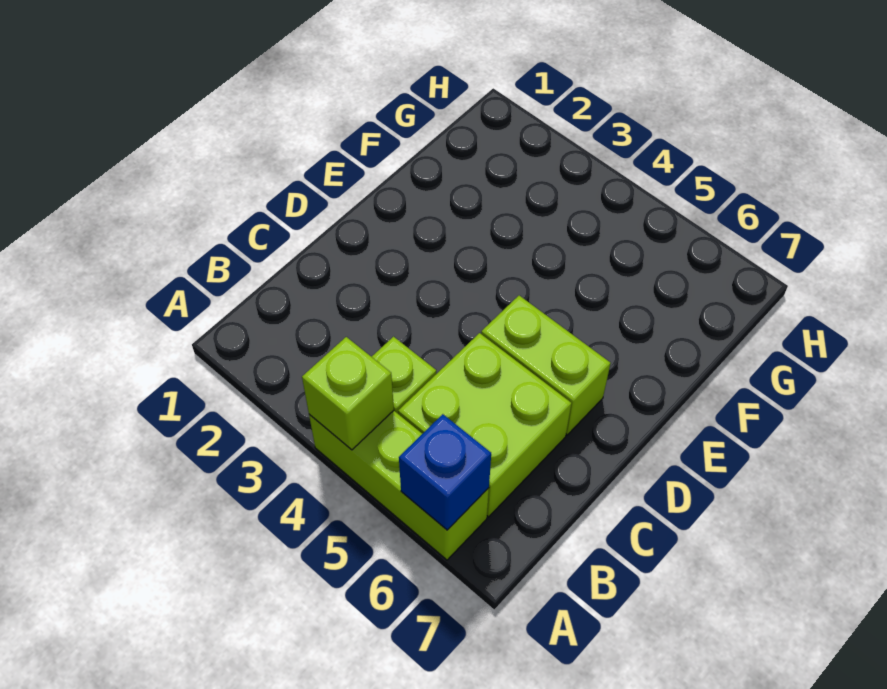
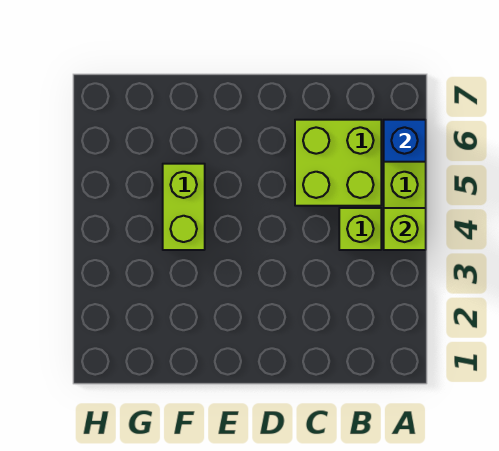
lime 1x2 brick [481,296,611,435] -> lime 1x2 brick moved to [163,164,205,250]

